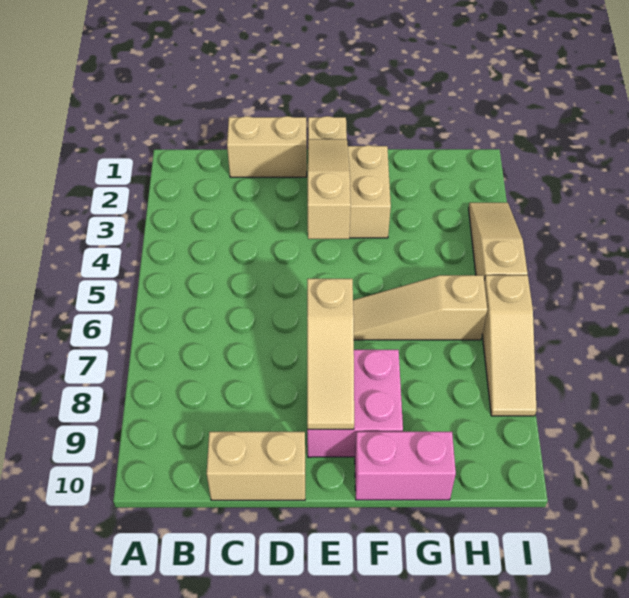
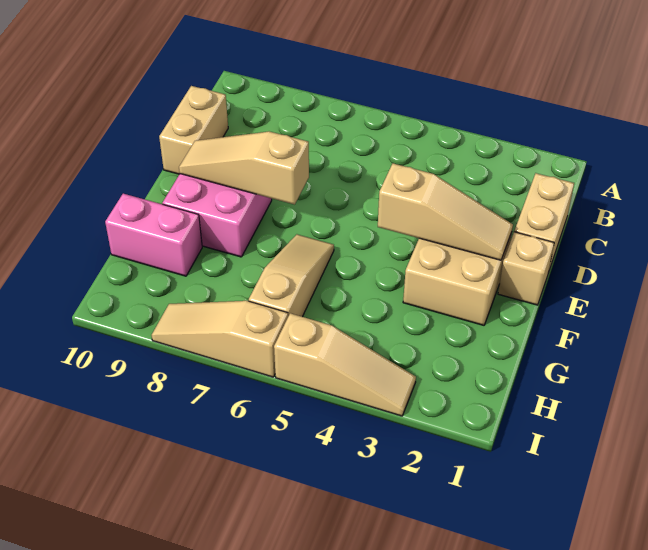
pink 1x2 brick [355,432,456,500] -> pink 1x2 brick turned to [105,194,202,276]

